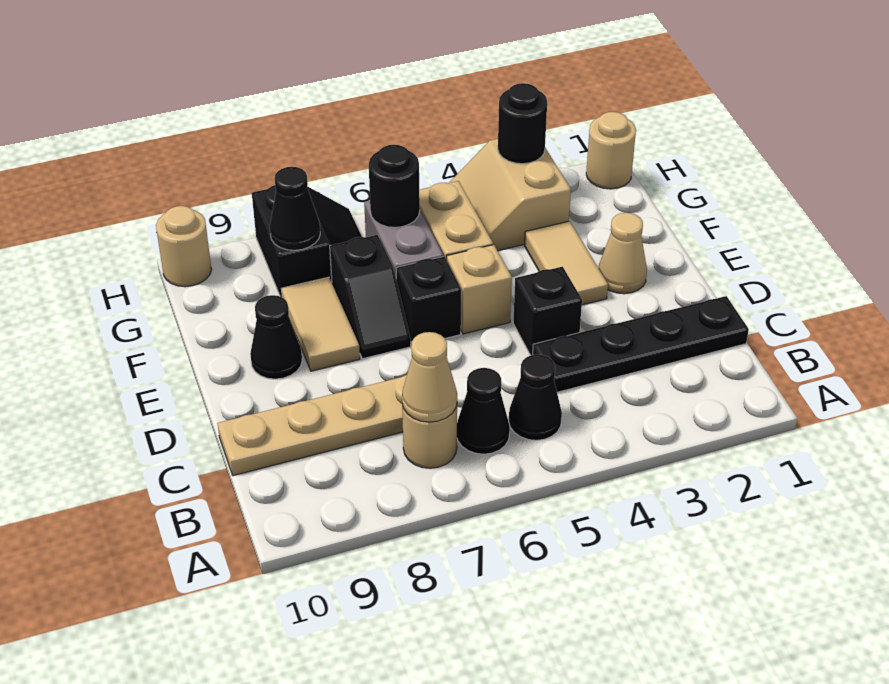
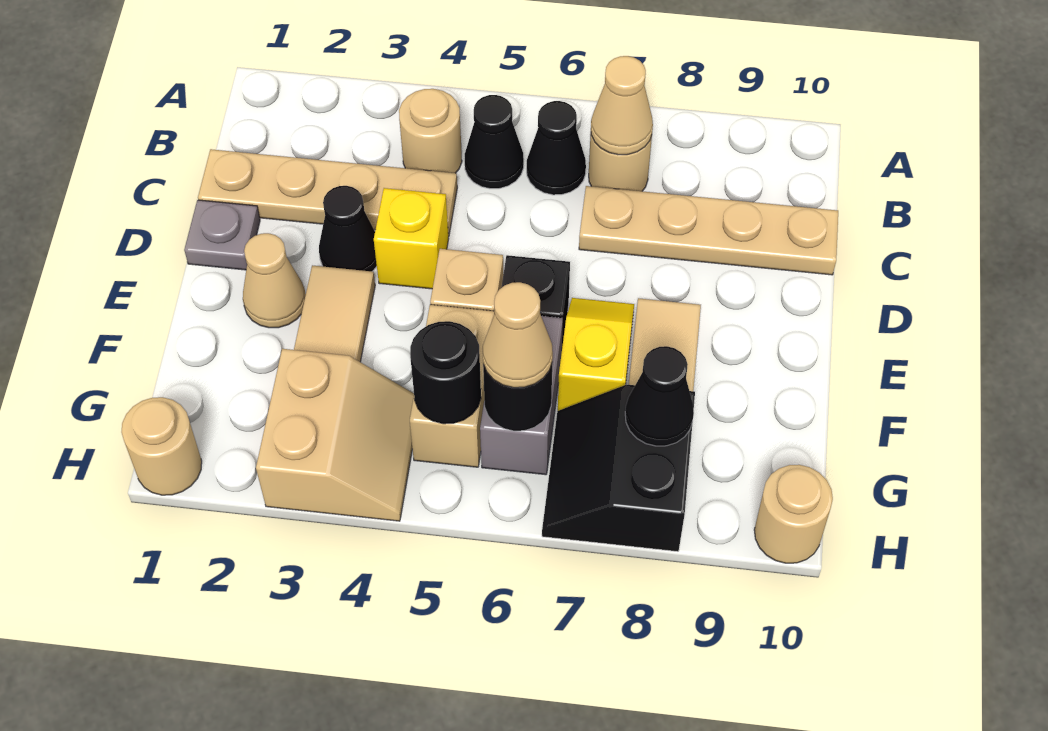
none -> tan 1x1 round brick [399,89,462,173]
black 1x4 plate [533,296,749,392] -> tan 1x4 plate [198,149,457,237]
none -> grey 1x1 plate [184,200,260,270]
black 1x1 brick [513,267,582,355] -> yellow 1x1 brick [374,188,449,289]
black 1x2 slope [330,235,411,359] -> yellow 1x2 slope [558,298,634,411]
black 1x1 cone [250,295,302,379] -> black 1x1 cone moved to [319,186,377,271]
none -> tan 1x1 cone [483,282,553,388]
black 1x1 round brick [498,83,547,164] -> black 1x1 round brick moved to [410,321,481,424]

